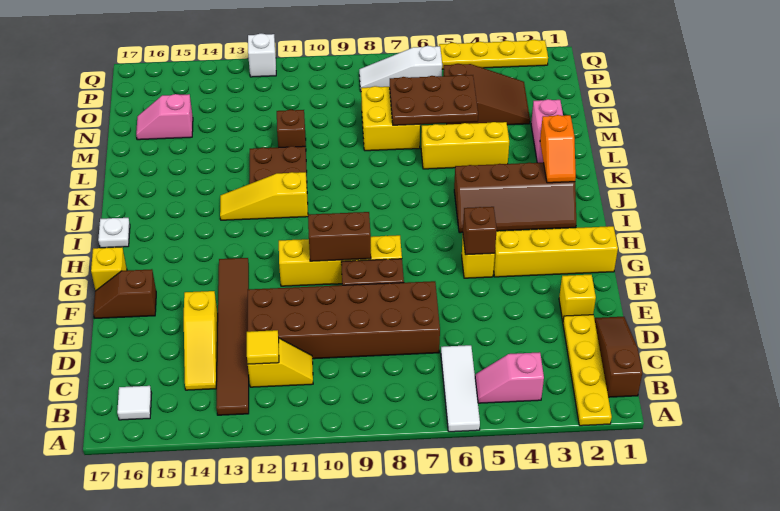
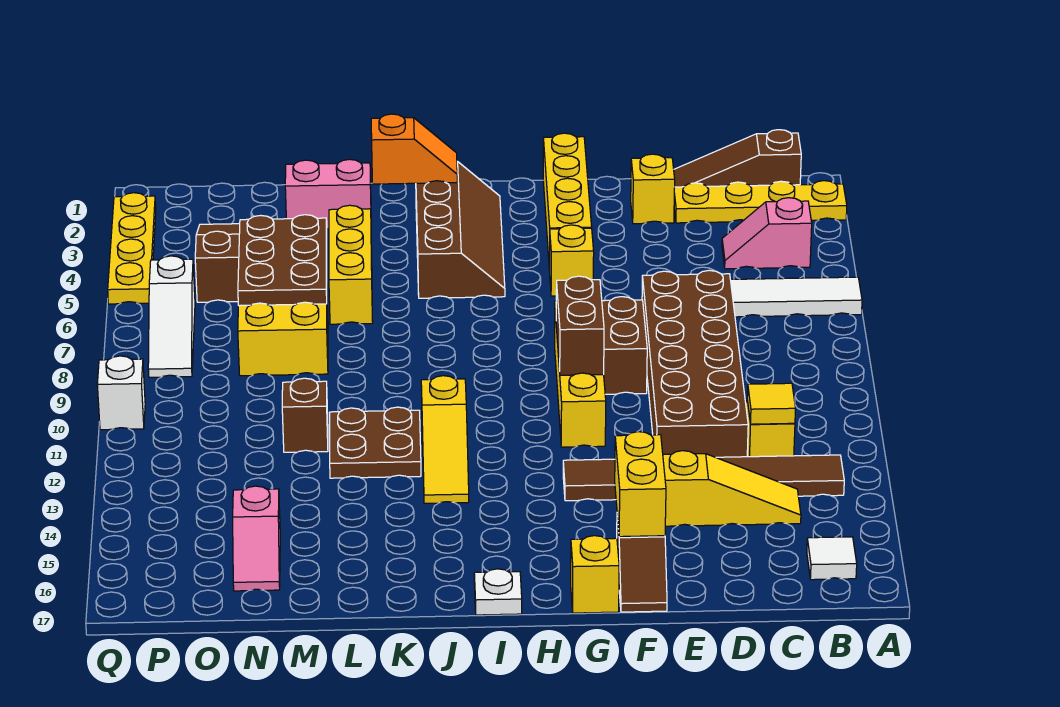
pink 1x2 slope [475,352,544,403] -> pink 1x2 slope turned to [722,198,812,269]
none -> yellow 1x2 brick [615,432,666,537]
brown 1x1 brick [463,207,497,255] -> none
white 1x1 brick [248,34,276,77] -> white 1x1 brick moved to [97,356,145,430]

